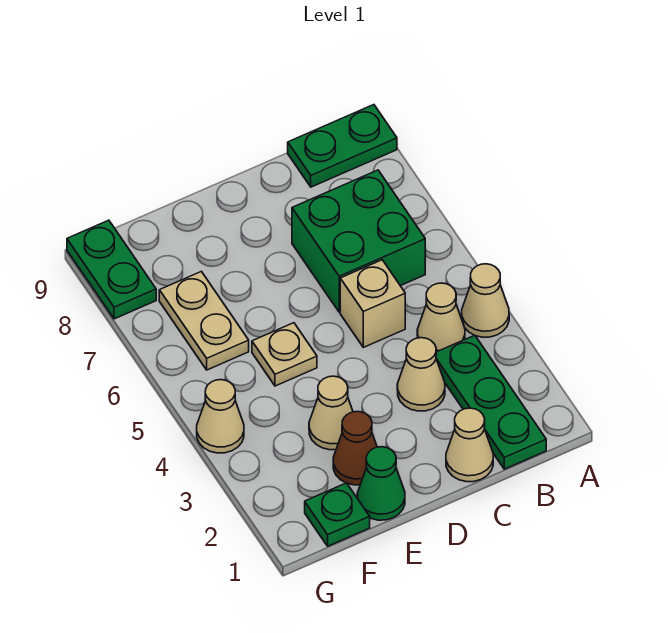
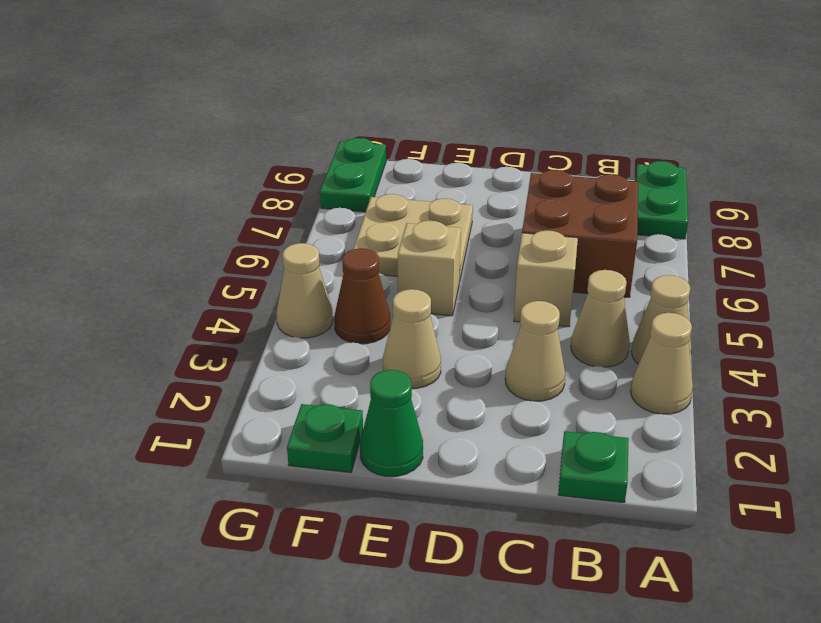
green 1x2 plate [288,105,397,187] -> green 1x2 plate turned to [635,161,688,239]
green 1x3 plate [436,335,546,469] -> green 1x1 plate [558,431,629,503]
green 2x2 brick [292,170,425,312] -> brown 2x2 brick [522,170,638,297]
tan 1x1 cone [446,408,493,482] -> tan 1x1 cone moved to [631,313,693,414]
brown 1x1 cone [333,412,377,485] -> brown 1x1 cone moved to [334,248,390,344]
tan 1x1 plate [252,323,317,386] -> tan 1x1 brick [398,221,461,316]
tan 1x2 plate [159,271,249,370] -> tan 2x2 plate [353,194,473,282]

